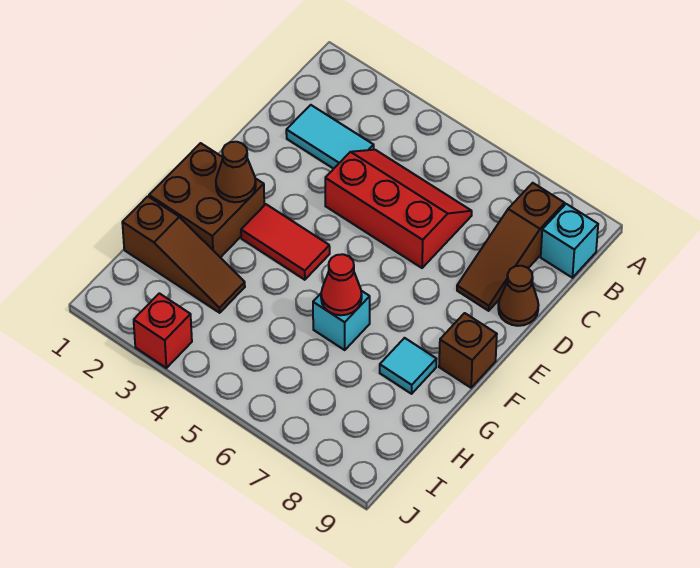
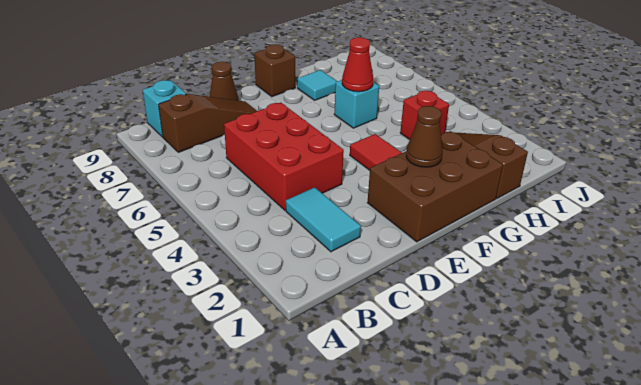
red 2x3 slope [325,150,472,268] -> red 2x3 brick [224,103,344,210]
brown 2x2 brick [149,143,264,258] -> brown 2x3 brick [367,131,503,242]
red 1x1 brick [134,293,192,368] -> red 1x1 brick moved to [400,91,449,140]

